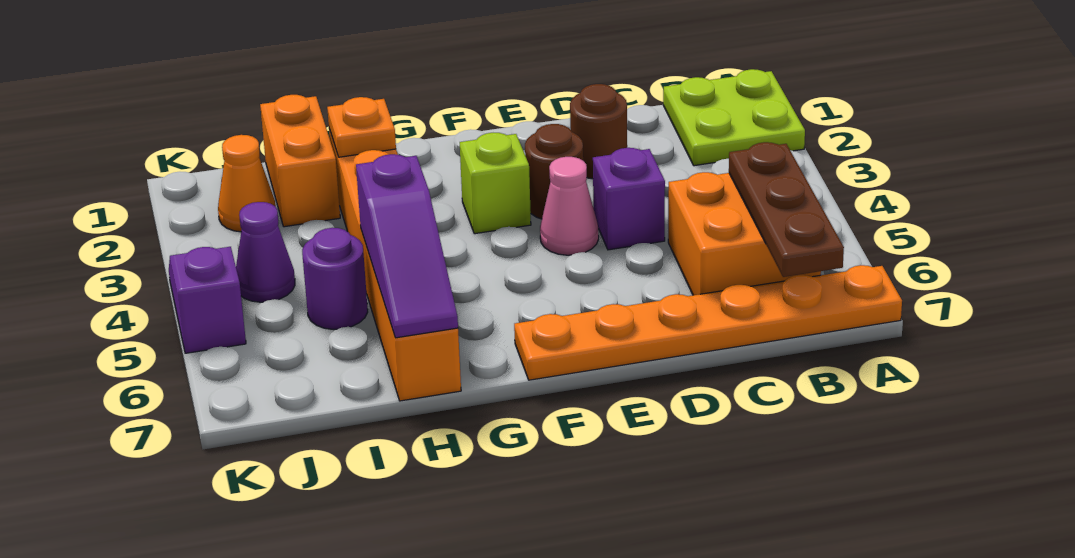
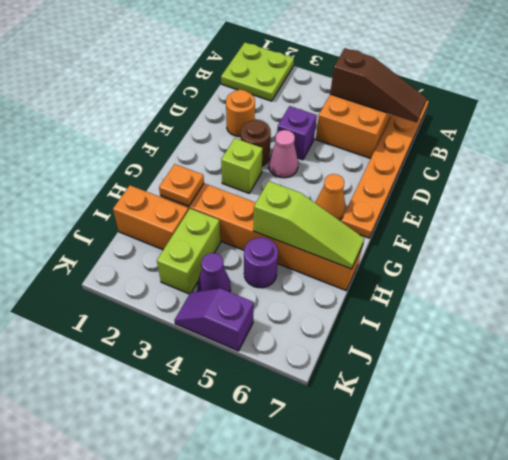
brown 1x3 plate [729,142,844,277] -> brown 1x3 slope [330,48,427,122]
brown 1x1 round brick [570,84,627,179] -> orange 1x1 round brick [226,90,255,137]
purple 1x3 slope [356,154,458,338] -> lime 1x3 slope [253,181,364,269]
none -> lime 1x2 brick [157,209,221,294]
orange 1x1 cone [218,135,276,232] -> orange 1x1 cone moved to [315,174,346,220]

